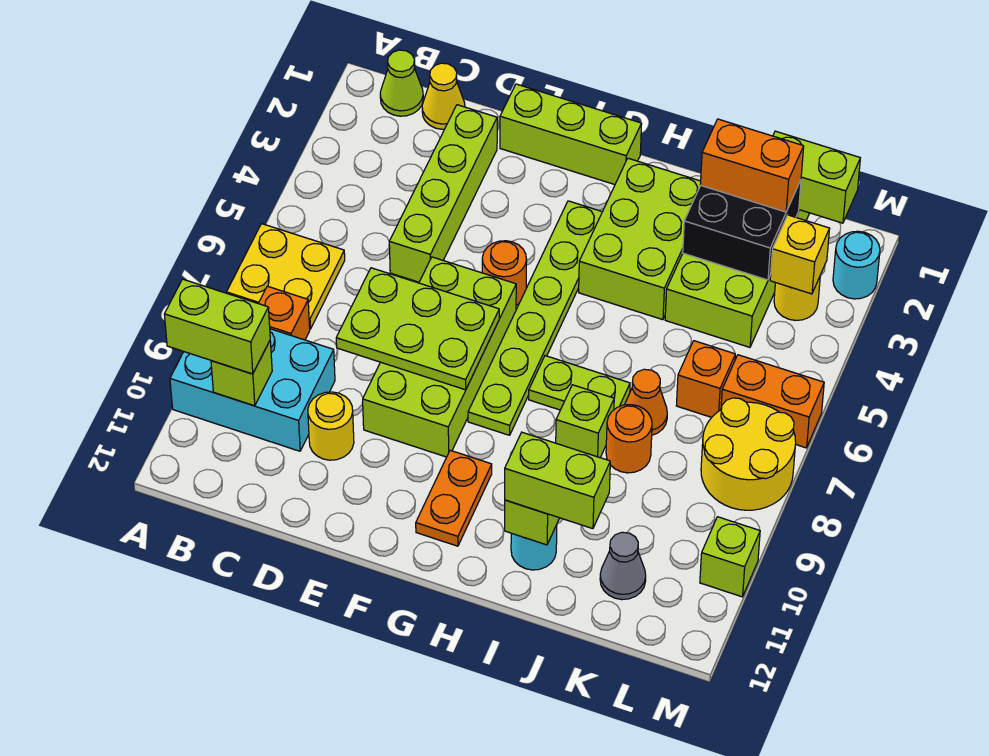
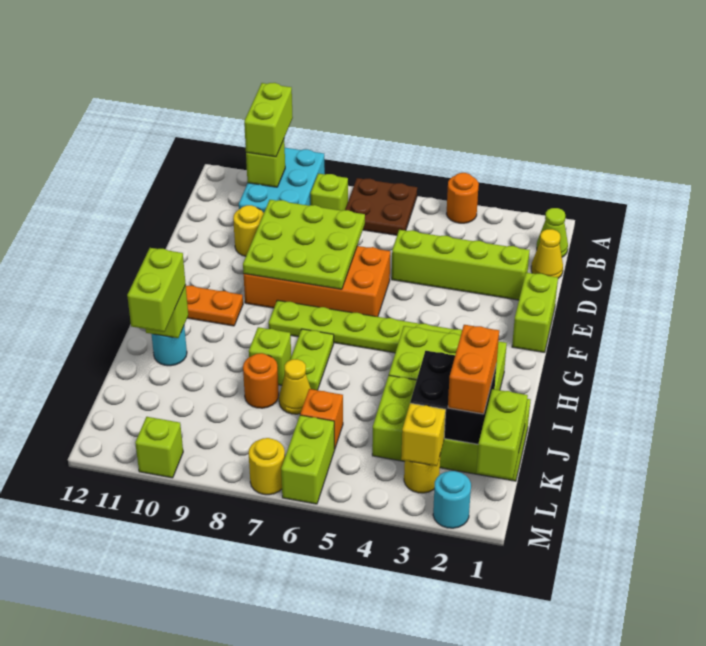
yellow 2x2 plate [227,224,345,329] -> brown 2x2 plate [345,178,417,235]
orange 1x1 brick [258,286,310,340] -> lime 1x1 brick [310,174,348,211]
lime 2x3 plate [336,268,499,390] -> lime 3x3 plate [243,200,365,289]
lime 1x3 brick [500,84,642,185] -> lime 1x2 brick [512,272,558,353]
lime 2x4 brick [363,257,516,457] -> orange 2x4 brick [244,246,390,317]
orange 1x1 round brick [482,241,527,305] -> orange 1x1 round brick moved to [446,173,479,223]
orange 1x1 cone [625,369,667,435] -> yellow 1x1 cone [279,359,311,414]
grey 1x1 cone [600,532,646,600] -> none
orange 1x2 brick [721,355,824,448] -> lime 1x2 brick [281,415,335,504]
yellow 2x2 round brick [701,398,796,510] -> yellow 1x1 round brick [249,438,285,495]

